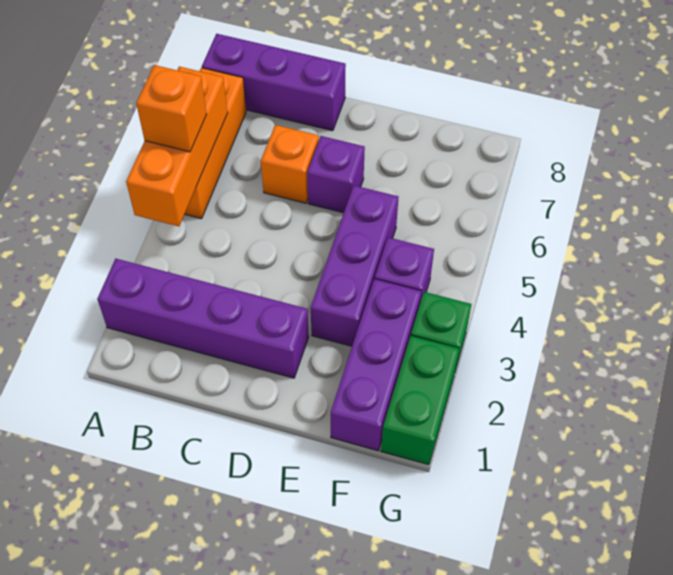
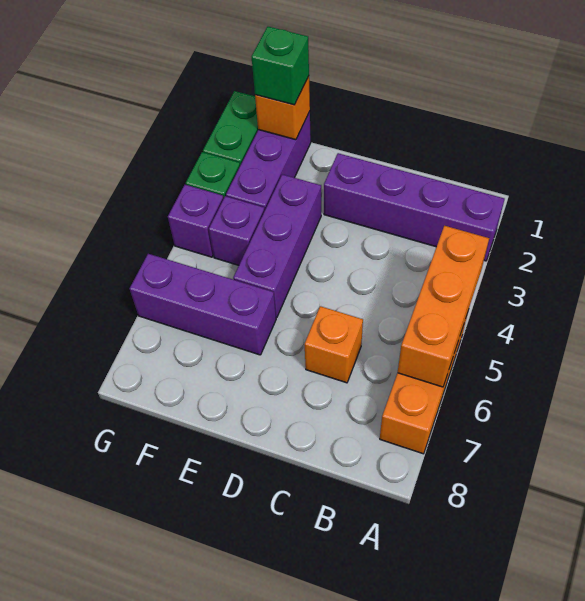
orange 1x1 brick [136,65,207,152] -> orange 1x1 brick moved to [255,76,310,140]
purple 1x3 brick [202,34,346,131] -> purple 1x3 brick moved to [130,254,276,355]
purple 1x1 brick [307,136,365,213] -> purple 1x1 brick moved to [168,185,224,257]
none -> green 1x1 brick [252,27,309,105]

